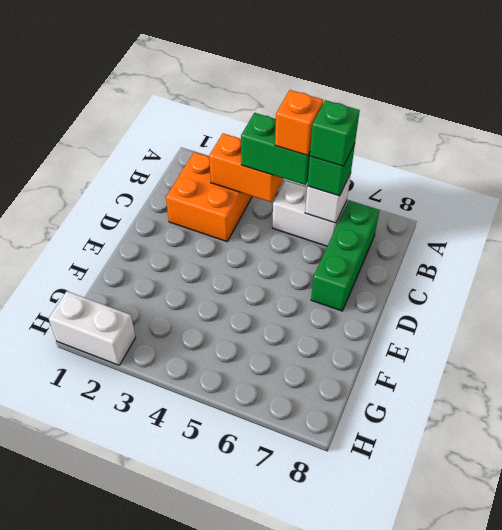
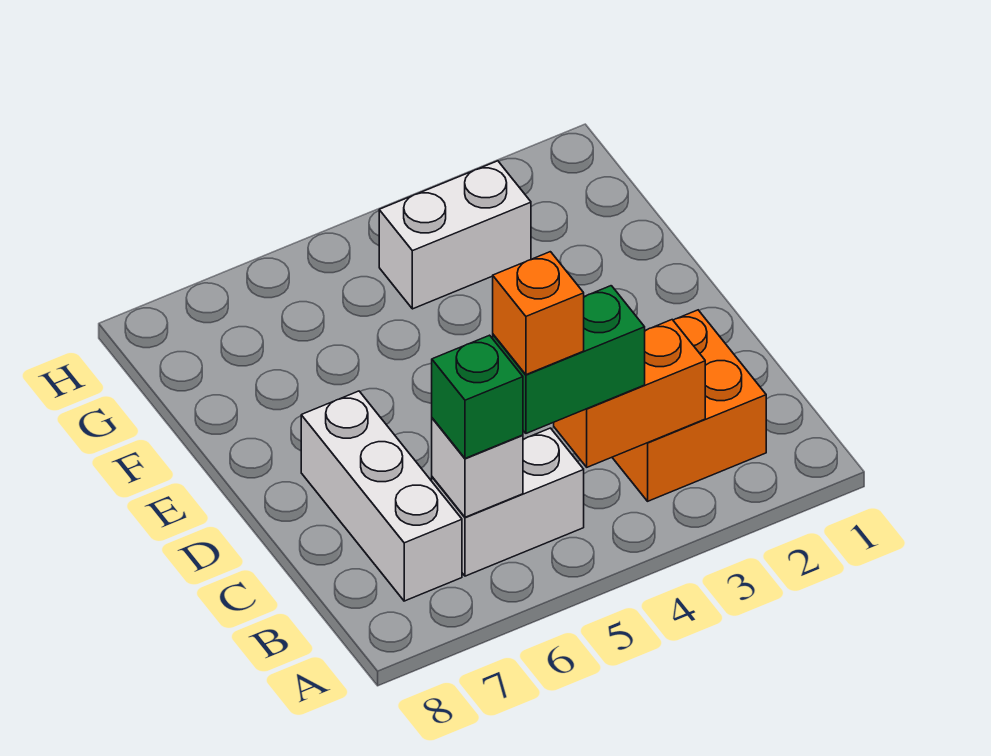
green 1x1 brick [310,100,360,166] -> none
green 1x3 brick [311,201,379,311] -> white 1x3 brick [301,391,462,601]
white 1x2 brick [49,291,136,365] -> white 1x2 brick moved to [379,161,531,309]

